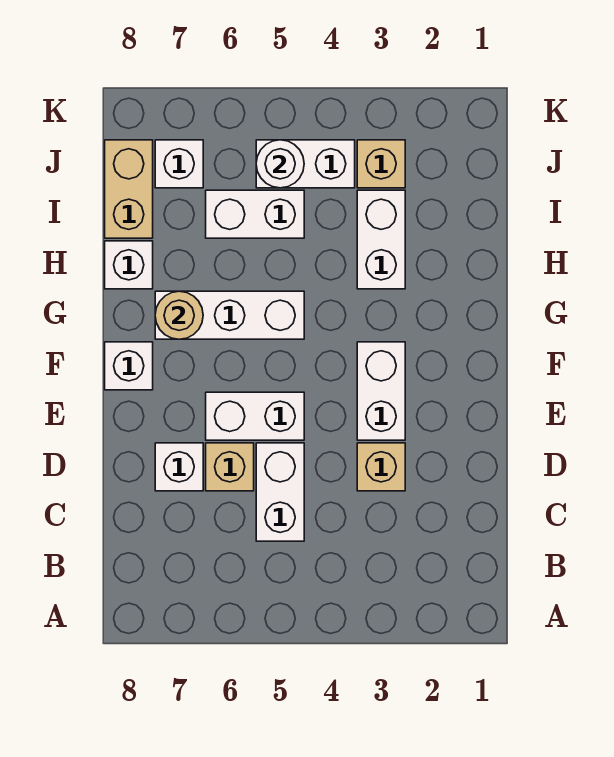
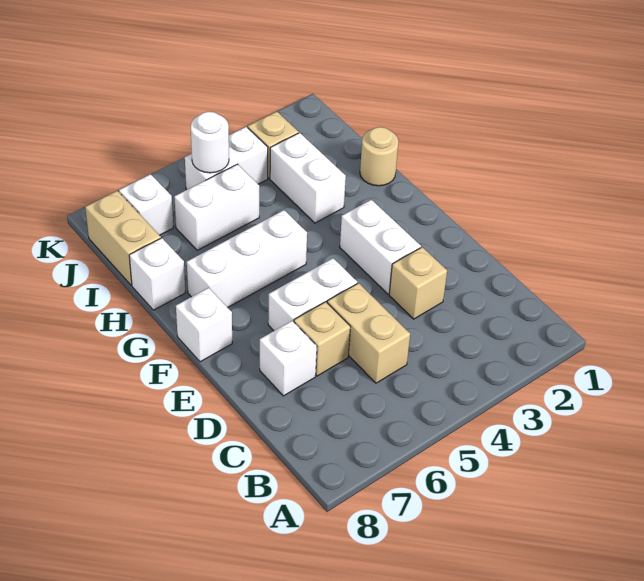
white 1x2 brick [256,443,304,541] -> tan 1x2 brick [327,283,410,383]
tan 1x1 round brick [155,291,203,339] -> tan 1x1 round brick moved to [360,127,398,186]

